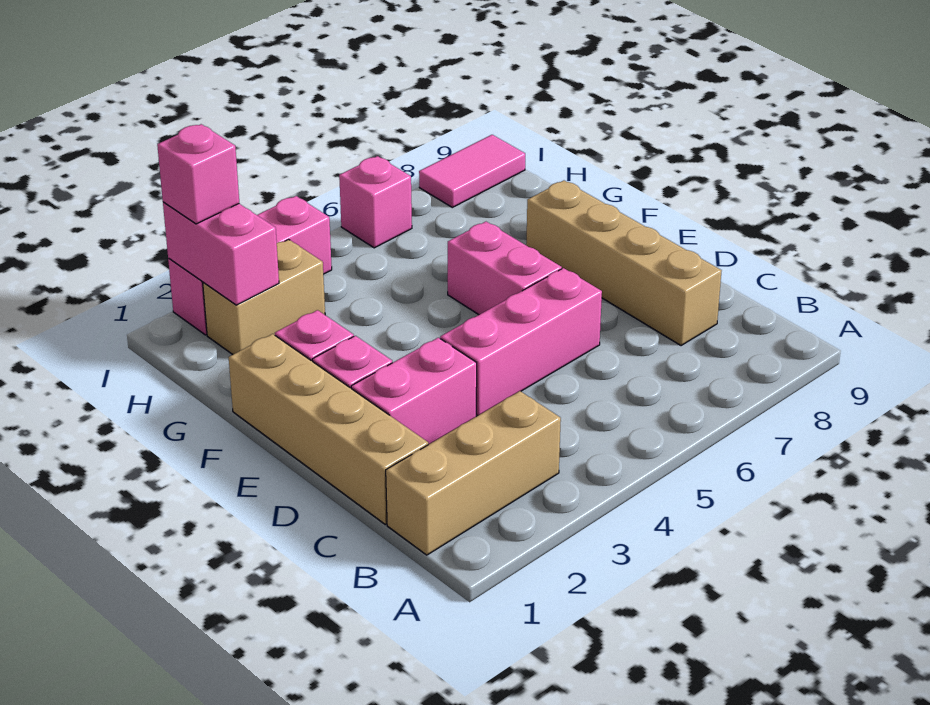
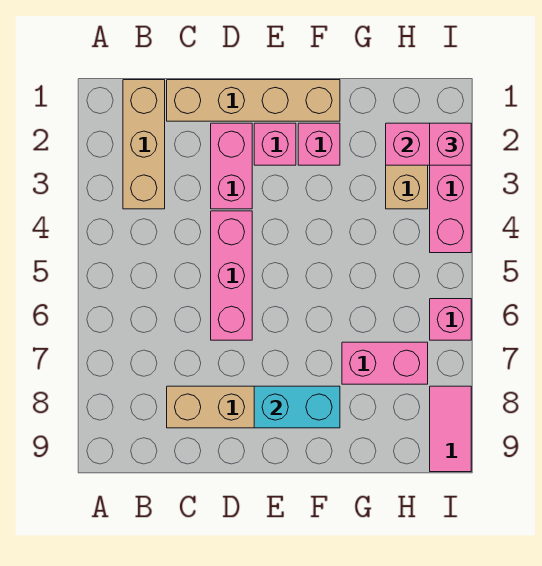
pink 1x2 brick [448,222,562,315] -> pink 1x2 brick moved to [342,342,428,384]
none -> cyan 1x2 brick [254,386,340,428]

